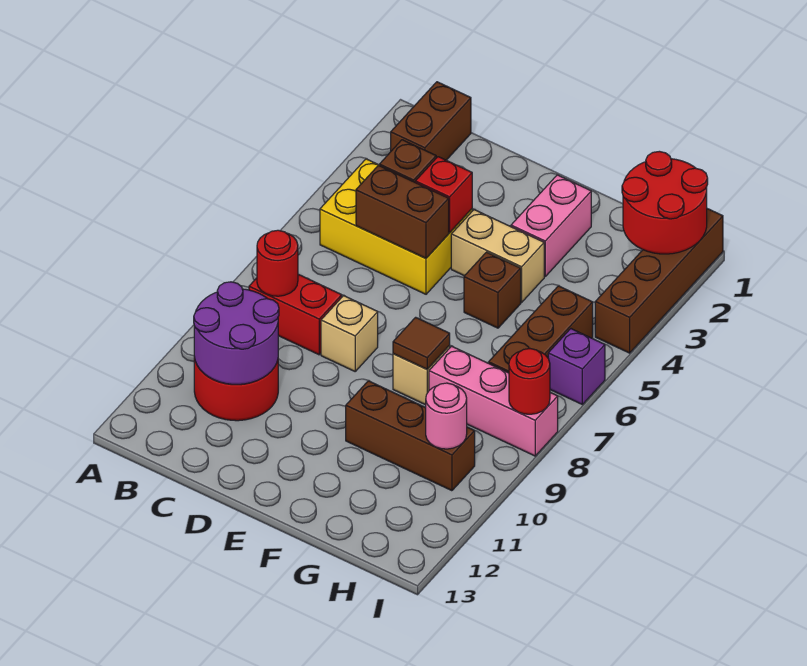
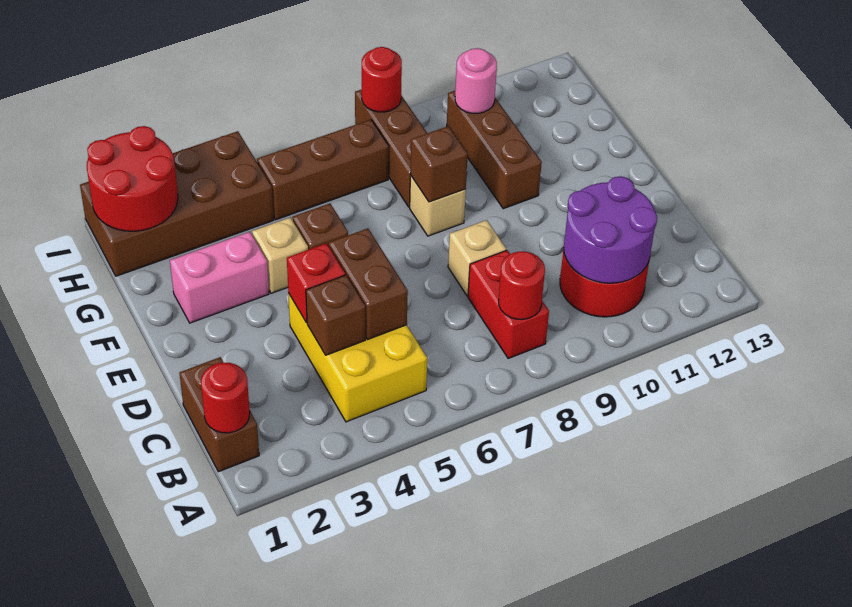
brown 1x2 brick [391,82,471,160] -> brown 1x2 brick turned to [179,357,259,472]
none -> red 1x1 round brick [201,362,250,433]
tan 1x2 brick [451,210,544,302] -> tan 1x1 brick [252,218,308,293]
brown 1x1 tile [393,317,450,369] -> brown 1x1 brick [410,126,468,202]
pink 1x3 brick [429,346,558,456] -> brown 1x3 brick [355,89,427,207]
brown 1x4 brick [595,209,723,353] -> brown 2x4 brick [80,131,274,276]
purple 1x1 brick [548,329,605,404] -> none

